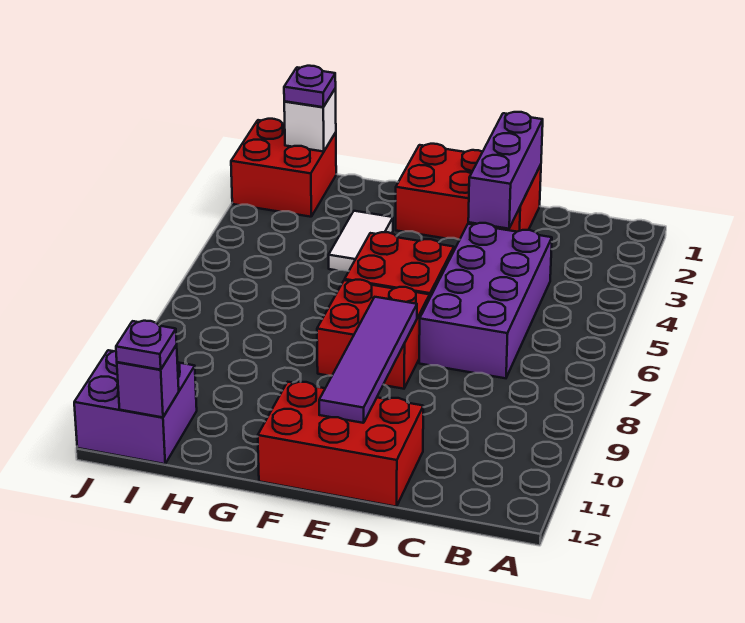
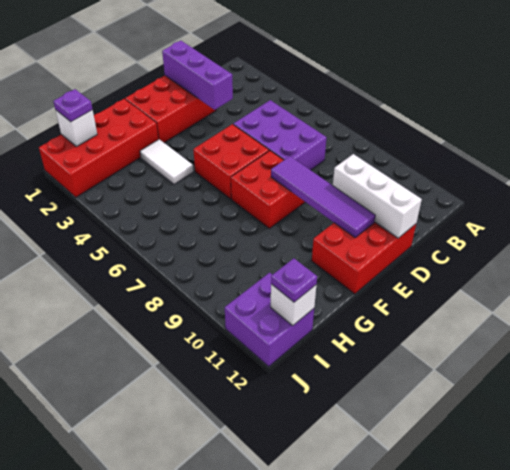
purple 2x4 brick [419,223,552,378] -> purple 2x3 brick [233,100,327,170]
none -> white 1x3 brick [333,154,422,238]
red 2x2 brick [231,119,336,217] -> red 2x4 brick [39,99,158,197]
purple 1x1 brick [117,345,179,417] -> white 1x1 brick [271,284,316,325]

